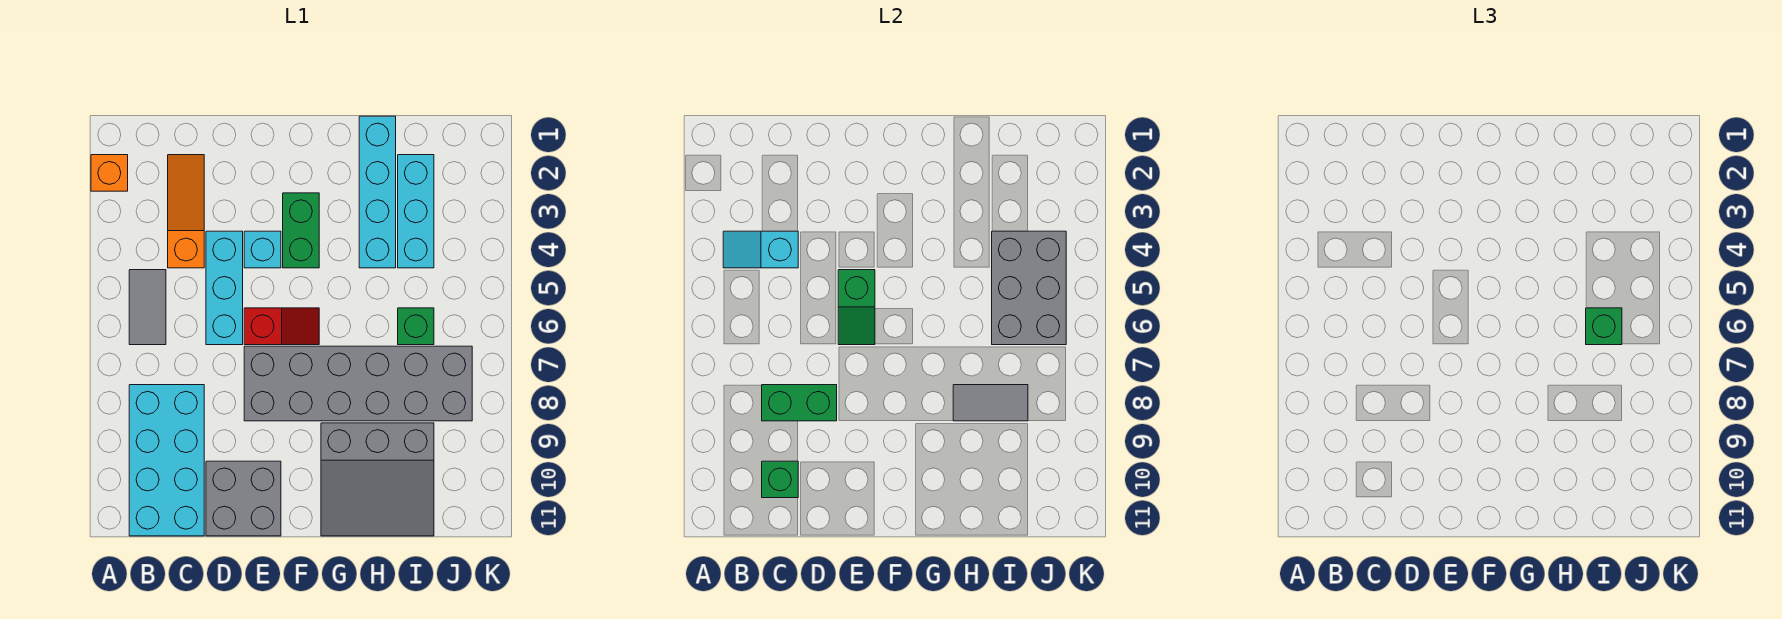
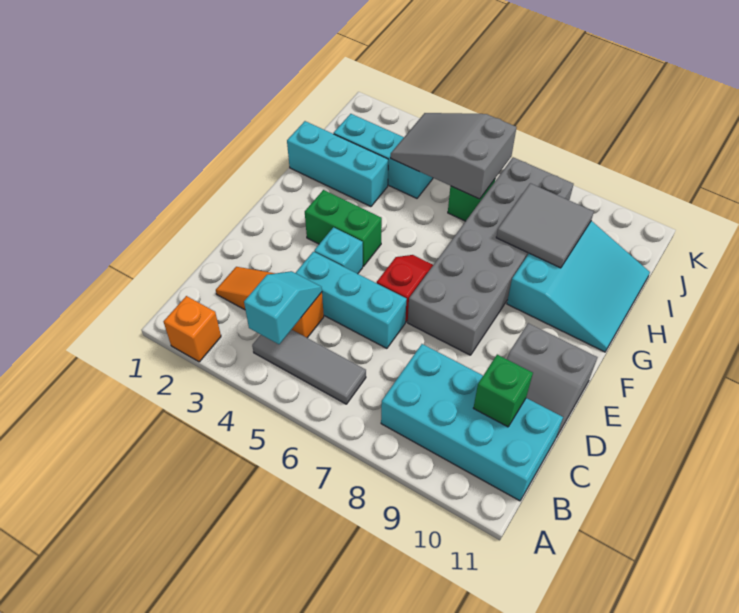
cyan 1x2 slope [723,231,798,268] -> cyan 1x2 slope turned to [244,271,322,344]
grey 1x2 tile [129,270,166,345] -> grey 1x3 tile [252,330,366,404]
green 1x2 brick [762,385,837,421] -> none
grey 2x2 brick [206,461,281,536] -> grey 2x2 slope [507,323,598,436]
green 1x2 slope [838,270,875,345] -> none
grey 3x3 slope [321,423,434,536] -> cyan 3x3 slope [507,221,650,352]
cyan 1x4 brick [359,116,396,268] -> cyan 1x3 brick [287,121,388,207]
grey 1x2 tile [953,385,1028,421] -> grey 2x2 tile [496,183,594,268]
grey 2x3 brick [992,231,1066,345] -> grey 2x3 slope [391,113,516,199]
green 1x1 brick [1586,308,1622,345] -> none

